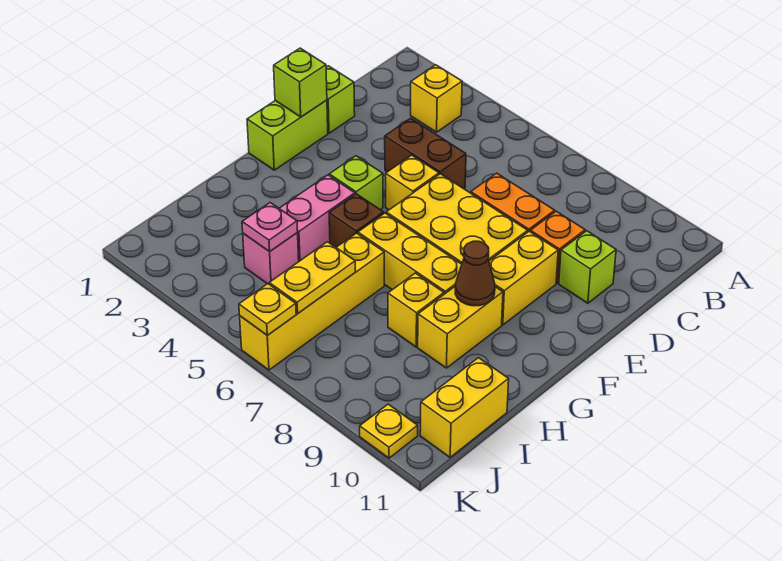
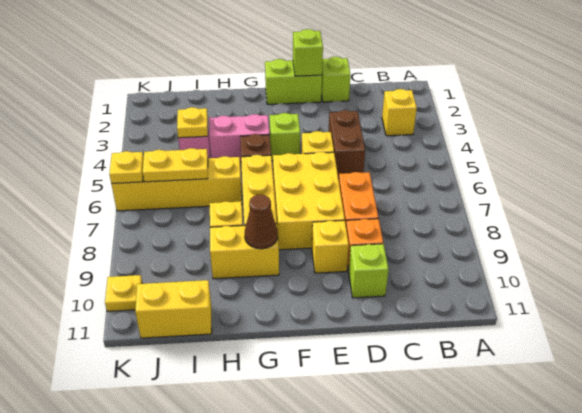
yellow 1x2 brick [489,231,558,325] -> yellow 1x1 brick [312,220,349,273]
pink 1x1 plate [242,203,298,252] -> yellow 1x1 plate [177,107,208,138]

